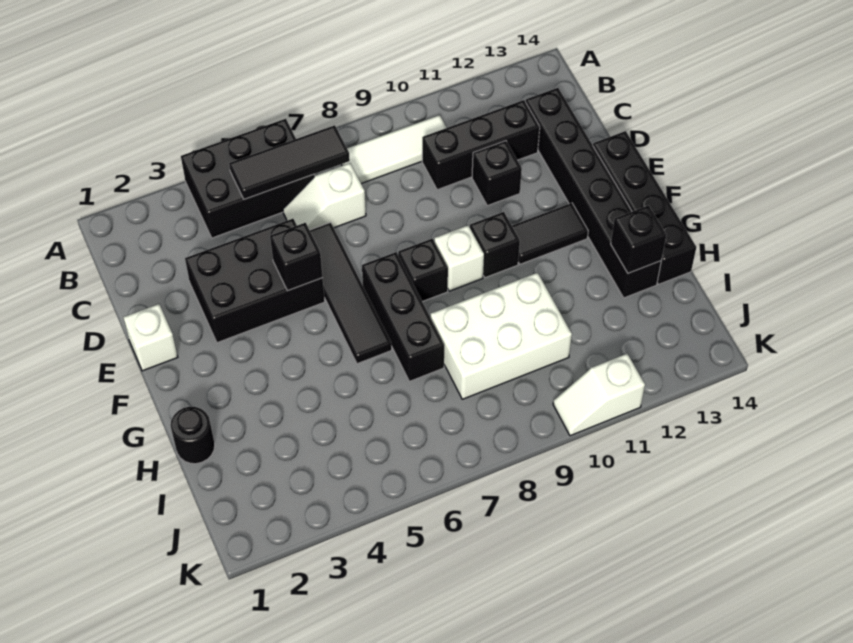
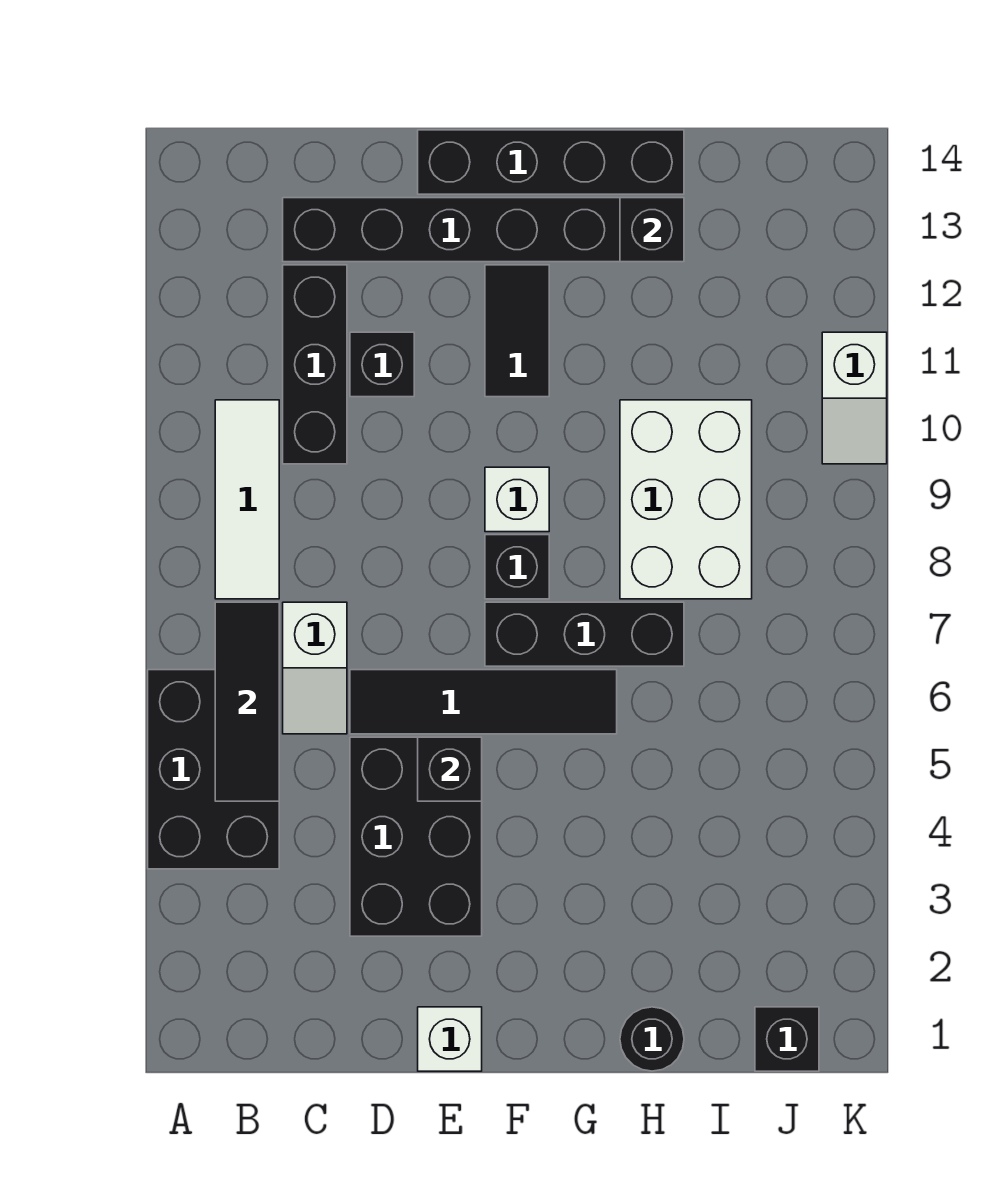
black 1x1 brick [470,212,520,278] -> black 1x1 brick moved to [755,1007,819,1071]

